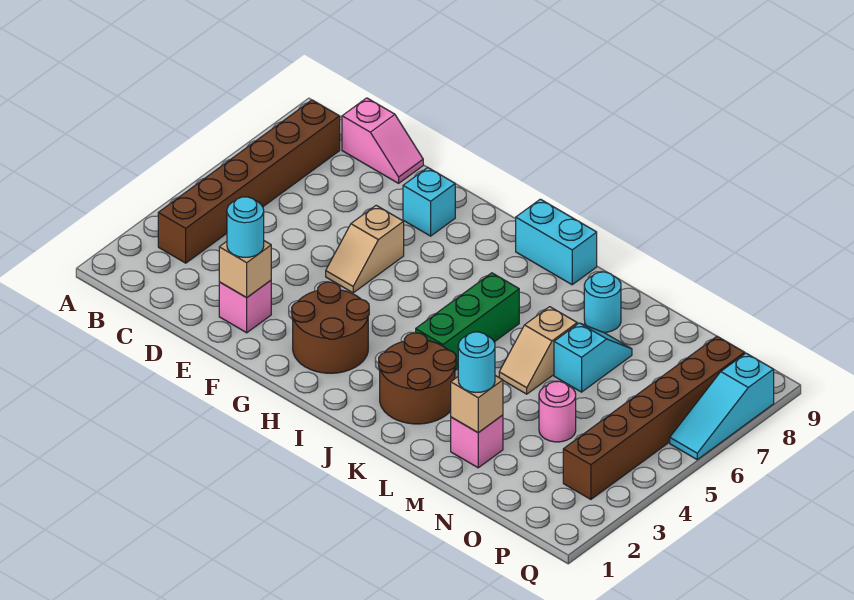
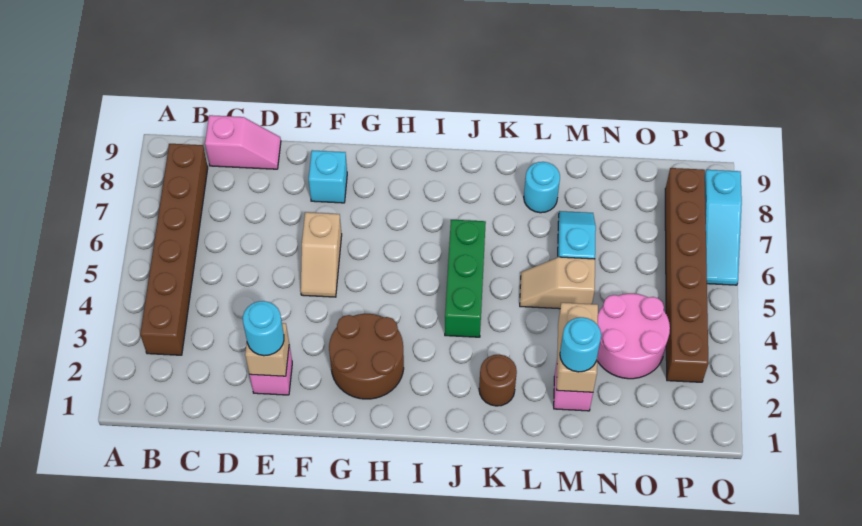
cyan 1x2 brick [516,199,597,285] -> none
brown 2x2 round brick [379,333,456,424] -> brown 1x1 round brick [479,355,517,406]
tan 1x2 slope [499,307,577,394] -> tan 1x2 slope turned to [520,257,595,309]
tan 1x1 brick [451,376,503,433] -> tan 1x2 brick [557,303,598,392]
pink 1x1 round brick [539,381,576,442] -> pink 2x2 round brick [597,294,670,379]

